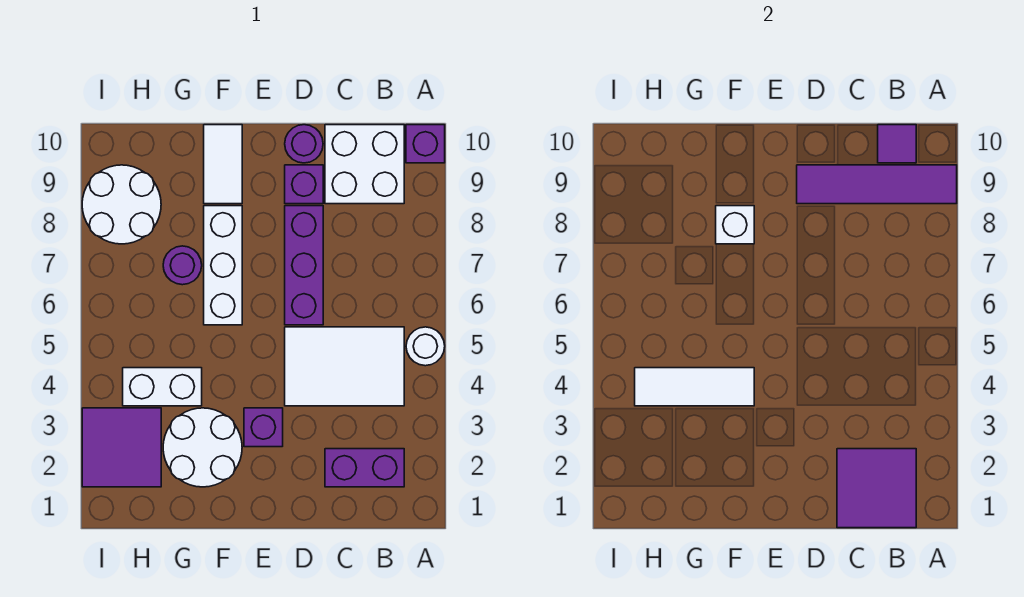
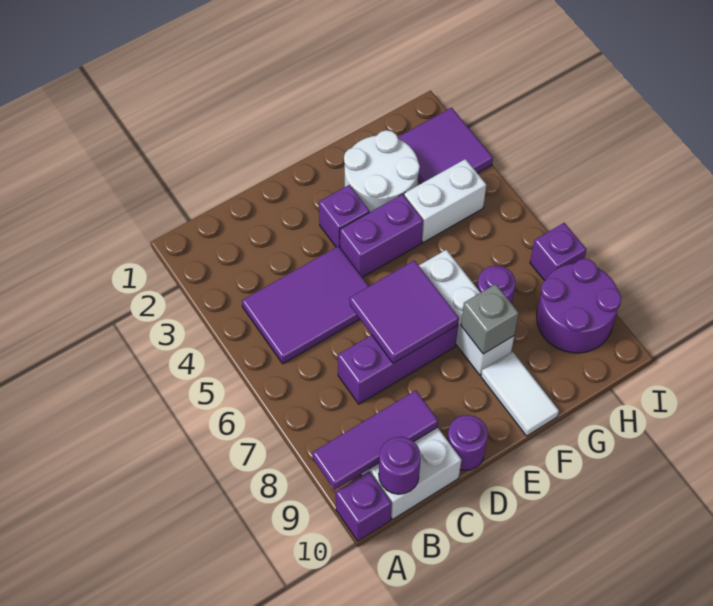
white 1x1 round brick [406,327,445,366] -> none
purple 1x4 tile [797,165,957,204] -> purple 1x3 tile [312,390,438,490]
purple 2x2 tile [837,449,916,528] -> purple 2x2 tile moved to [349,260,459,363]
purple 1x2 brick [325,449,404,487] -> purple 1x2 brick moved to [340,194,423,277]
white 2x3 tile [285,327,404,406] -> purple 2x3 tile [242,246,369,364]
purple 1x1 tile [878,125,916,163] -> purple 1x1 round brick [379,437,421,494]
purple 1x3 brick [285,206,323,325] -> purple 1x3 brick turned to [338,325,458,404]
purple 1x1 brick [285,165,323,204] -> purple 1x1 brick moved to [530,223,587,281]
white 1x3 tile [635,368,754,406] -> none
white 1x1 brick [716,206,754,244] -> grey 1x1 brick [461,284,519,354]
white 2x2 round brick [82,165,161,244] -> purple 2x2 round brick [537,259,621,353]

